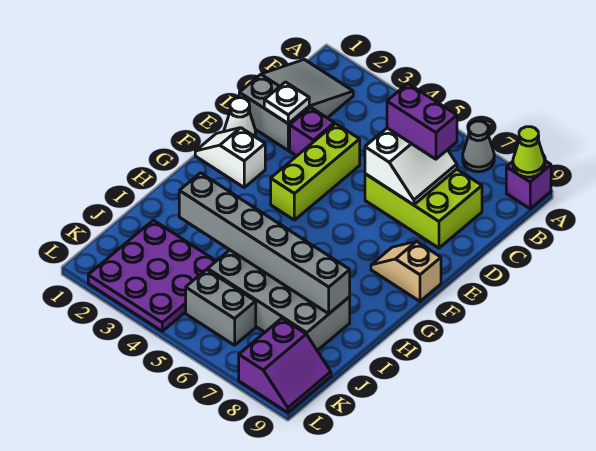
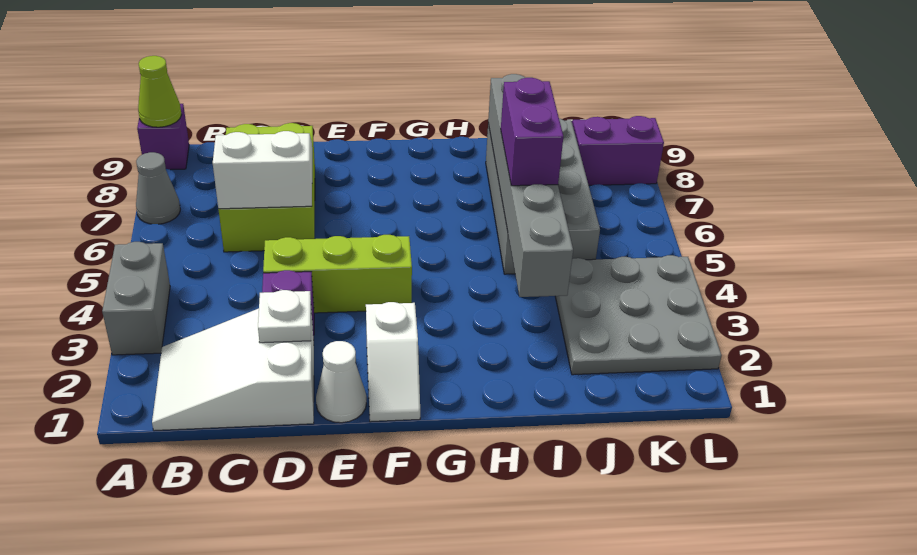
grey 2x3 slope [239,59,353,150] -> white 2x3 slope [152,309,314,431]
purple 1x2 brick [387,84,457,159] -> purple 1x2 brick moved to [501,78,563,186]
tan 1x2 slope [371,241,441,301] -> none
purple 3x3 plate [88,220,216,331] -> grey 3x3 plate [555,255,722,375]
grey 1x2 brick [186,270,256,345] -> grey 1x2 brick moved to [102,242,170,355]

